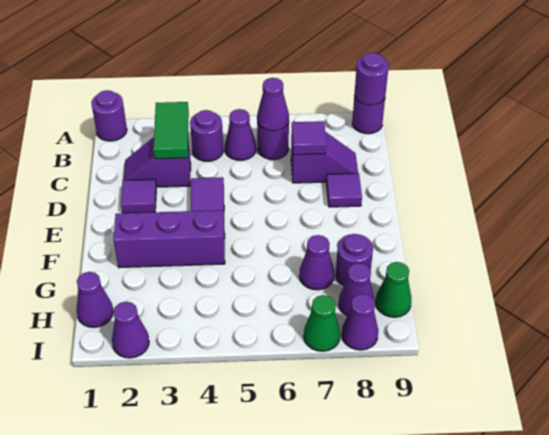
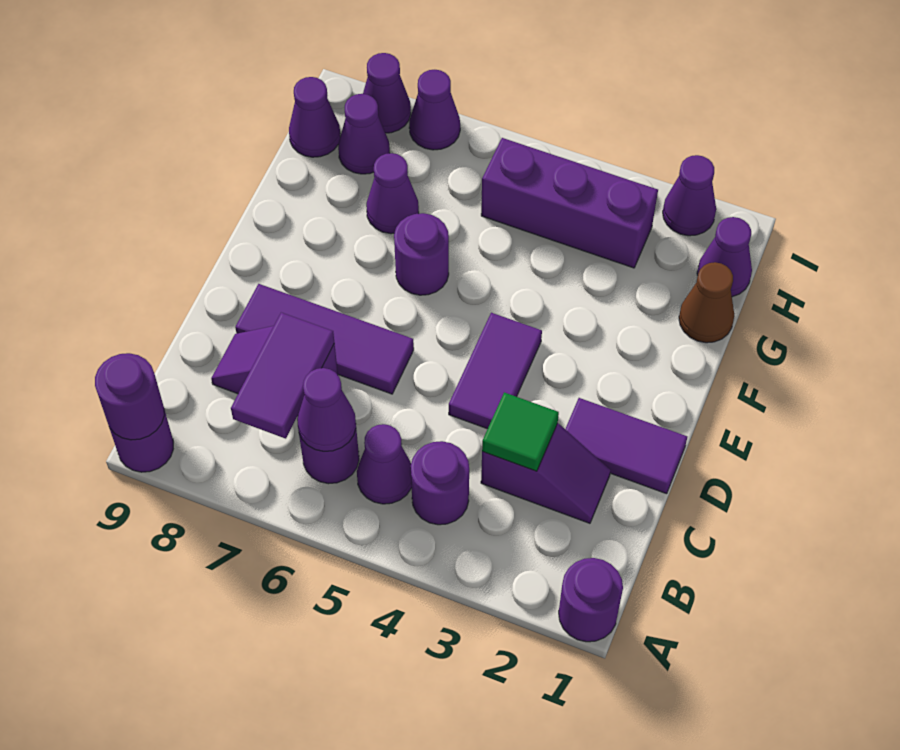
green 1x2 tile [153,102,189,159] -> green 1x1 tile [482,392,559,471]
purple 1x1 tile [292,121,327,155] -> purple 1x2 tile [231,313,334,438]
purple 1x1 tile [121,179,156,213] -> purple 1x2 tile [565,398,687,494]
purple 1x1 tile [326,173,362,207] -> purple 1x3 tile [235,284,414,394]
purple 1x3 brick [113,210,225,268] -> purple 1x3 brick moved to [481,138,658,268]
none -> brown 1x1 cone [679,262,734,343]
purple 1x1 round brick [336,234,373,286] -> purple 1x1 round brick moved to [394,213,449,295]
green 1x1 cone [376,262,411,317] -> purple 1x1 cone [289,77,340,157]
green 1x1 cone [304,295,340,351] -> purple 1x1 cone [409,70,460,150]

